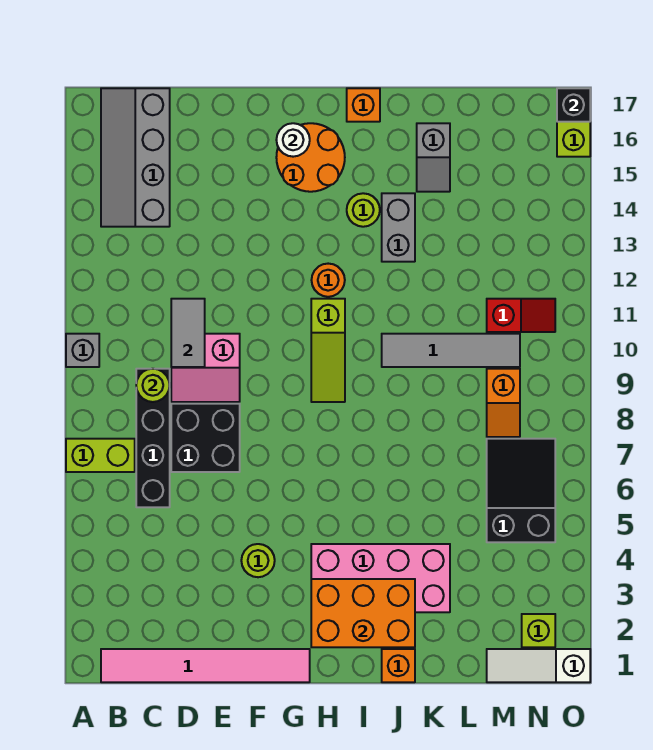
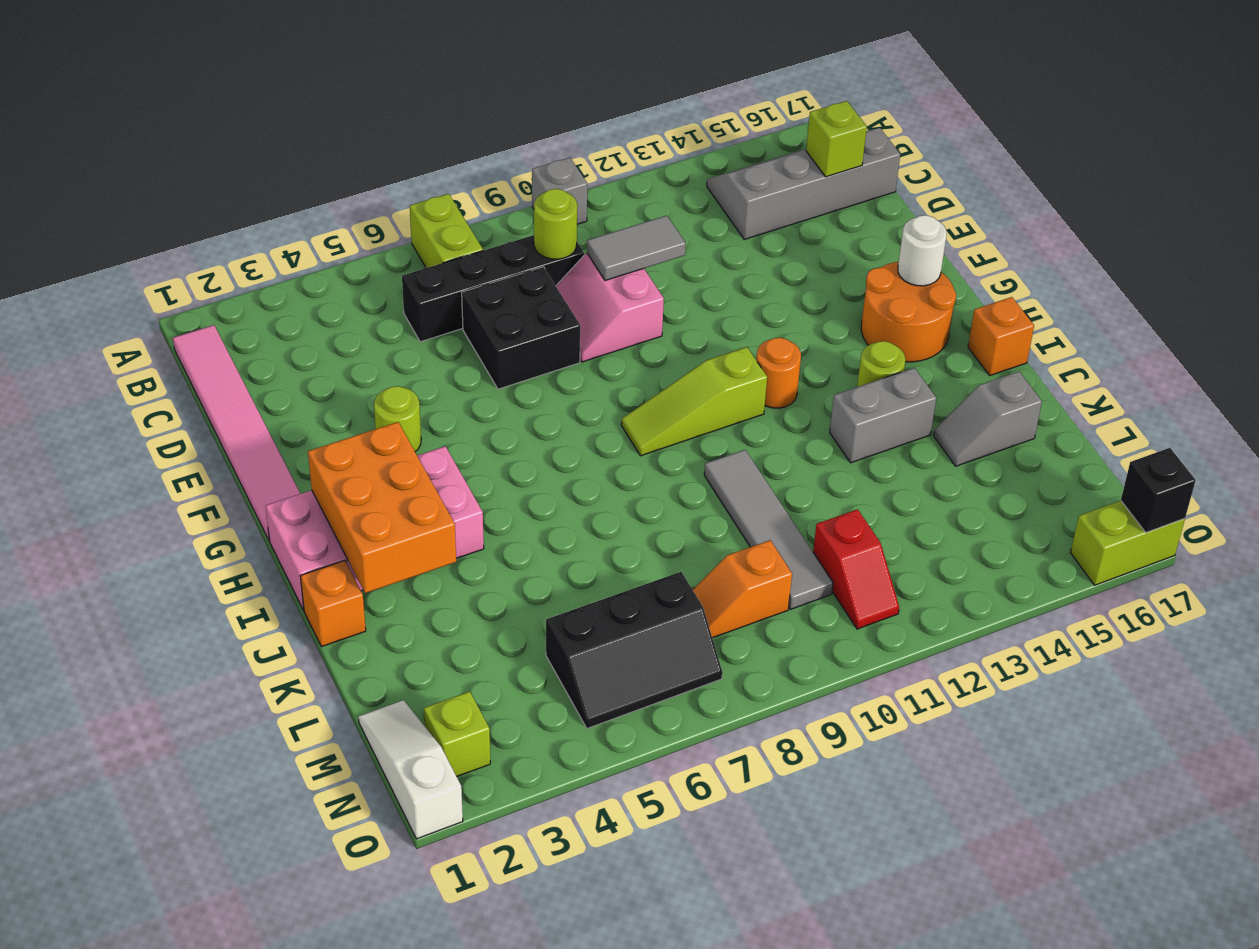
none -> lime 1x1 brick [806,101,867,177]
pink 2x4 brick [311,544,450,612] -> pink 2x4 brick turned to [266,446,484,610]
black 2x3 slope [487,439,555,542] -> black 2x3 slope turned to [546,572,723,729]

